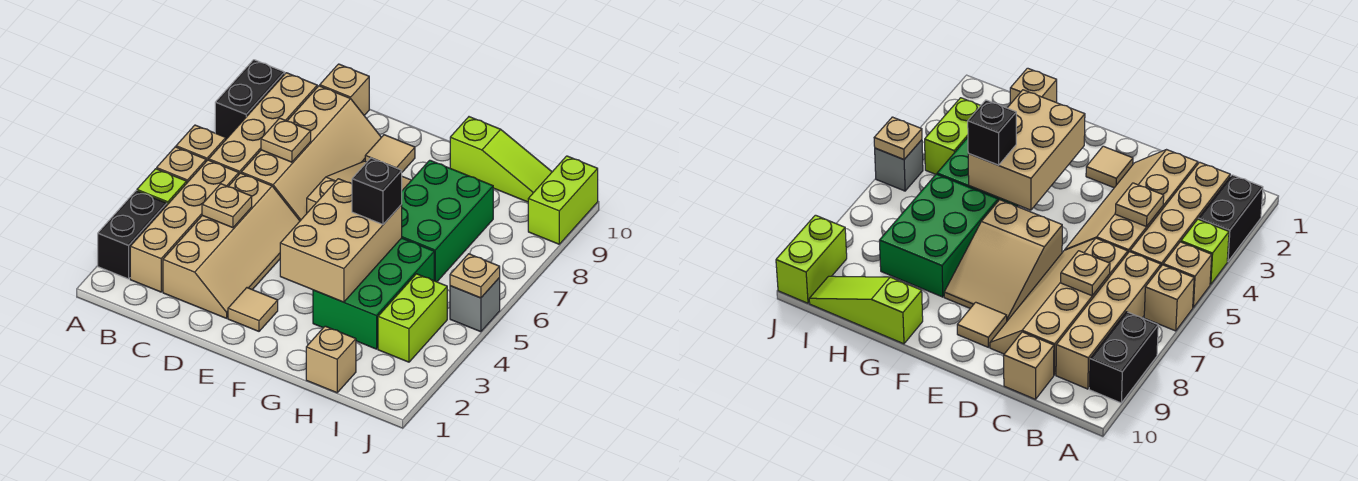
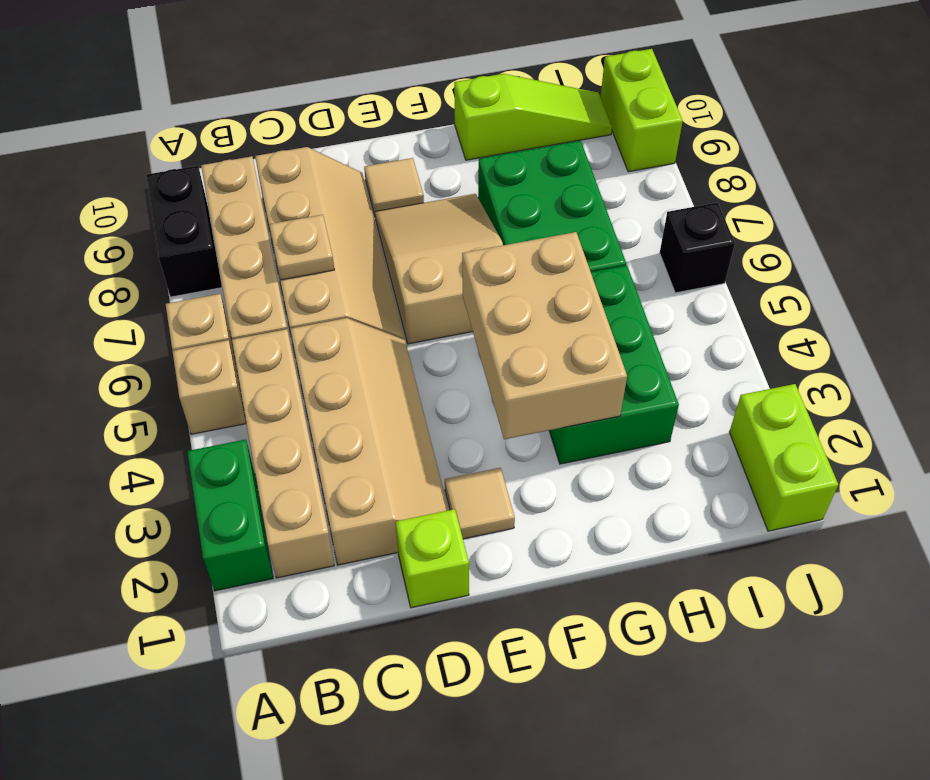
black 1x2 brick [98,191,167,279] -> green 1x2 brick [187,440,273,591]
lime 1x1 brick [137,169,187,205] -> lime 1x1 brick moved to [396,509,469,608]
tan 1x1 plate [202,184,252,228] -> none
tan 1x1 brick [320,64,369,116] -> none
black 1x1 brick [352,158,402,224] -> black 1x1 brick moved to [660,203,735,293]
tan 1x1 brick [306,326,356,393] -> none
lime 1x2 brick [378,274,447,362] -> lime 1x2 brick moved to [730,384,838,531]
grey 1x1 brick [450,278,500,332] -> none
tan 1x1 plate [450,254,500,298] -> none

